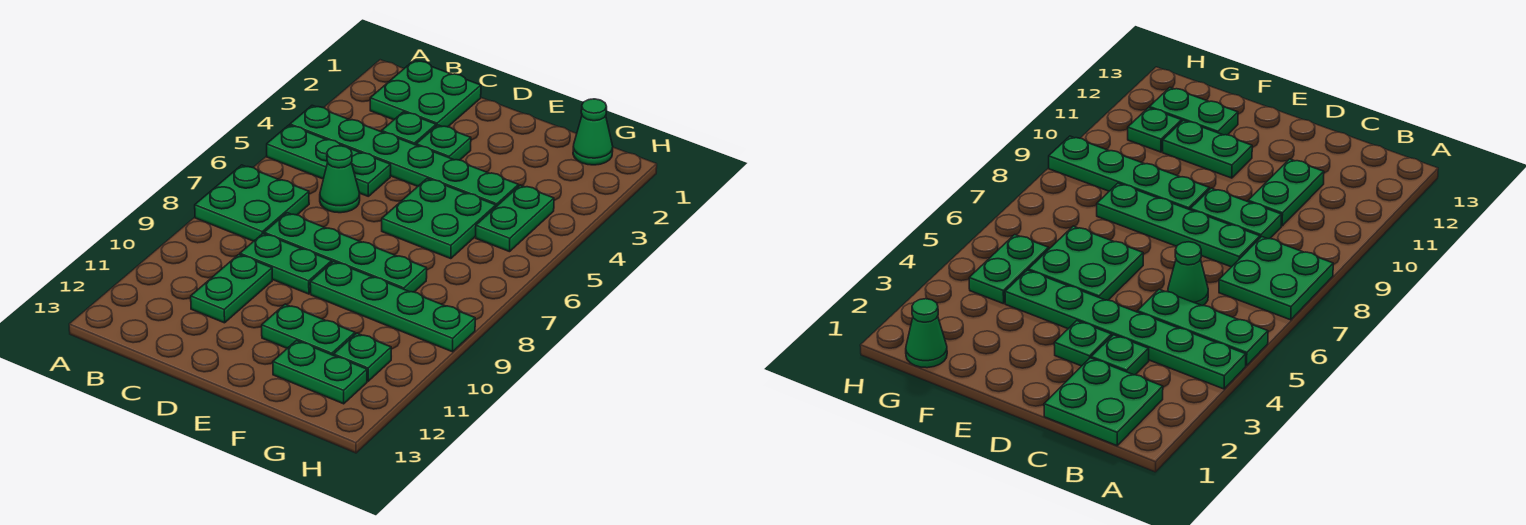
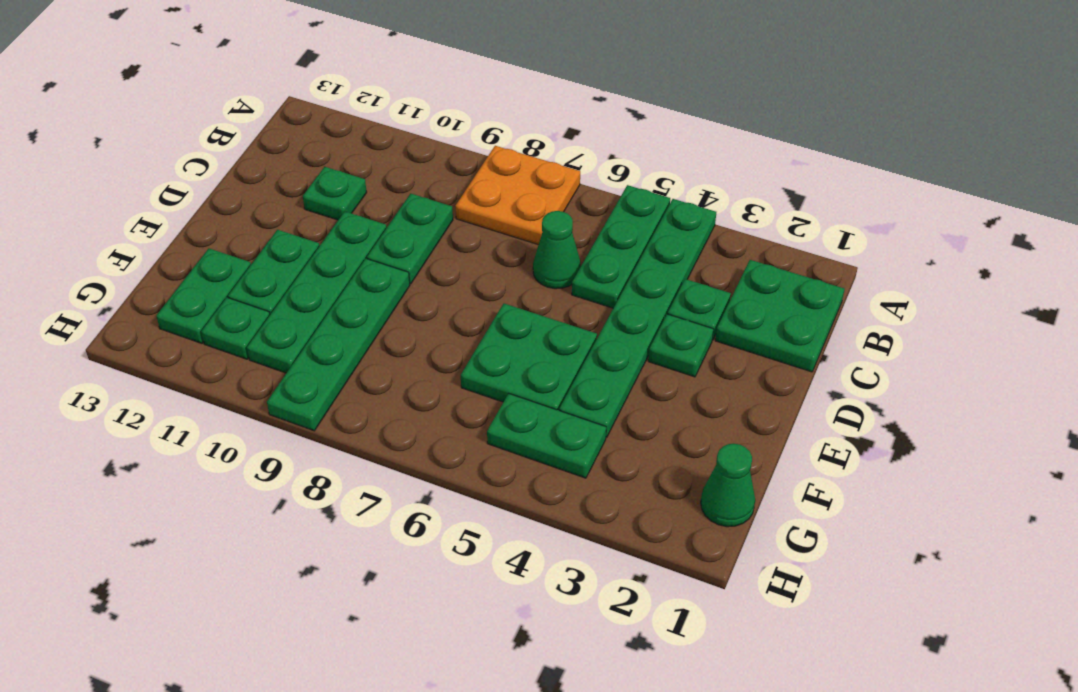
green 2x2 plate [195,165,309,241] -> orange 2x2 plate [456,146,580,245]
green 1x4 plate [264,213,427,292] -> green 1x4 plate moved to [247,212,387,373]
green 1x2 plate [191,255,272,323] -> green 1x1 plate [303,167,367,220]

